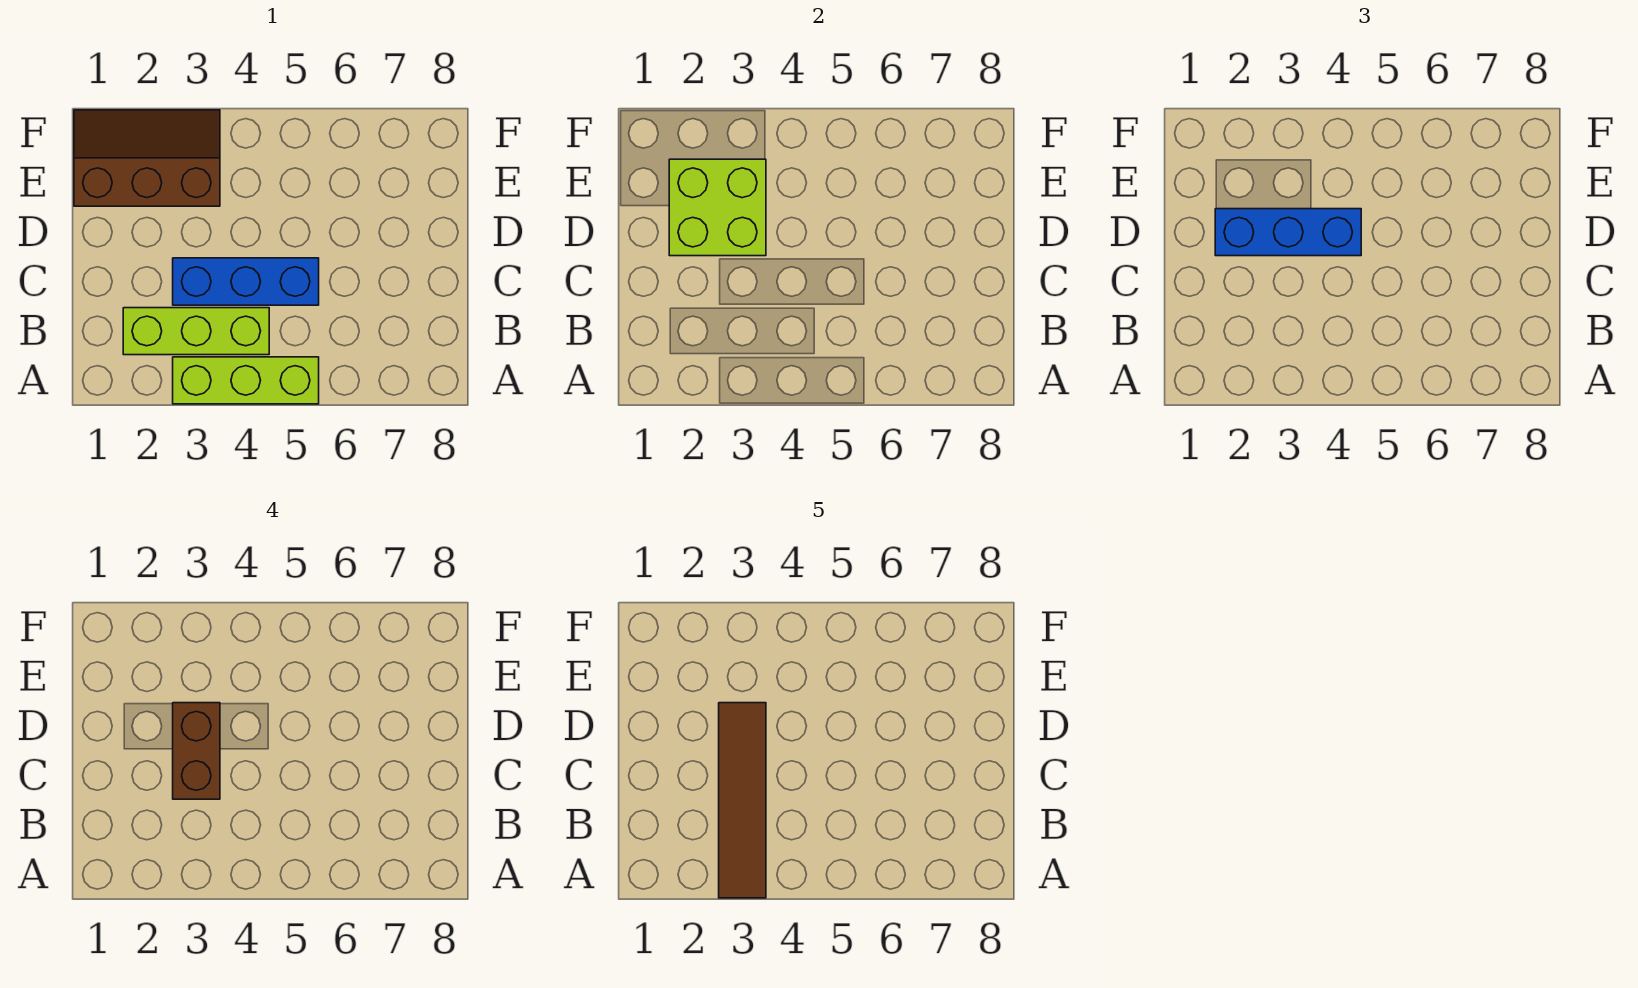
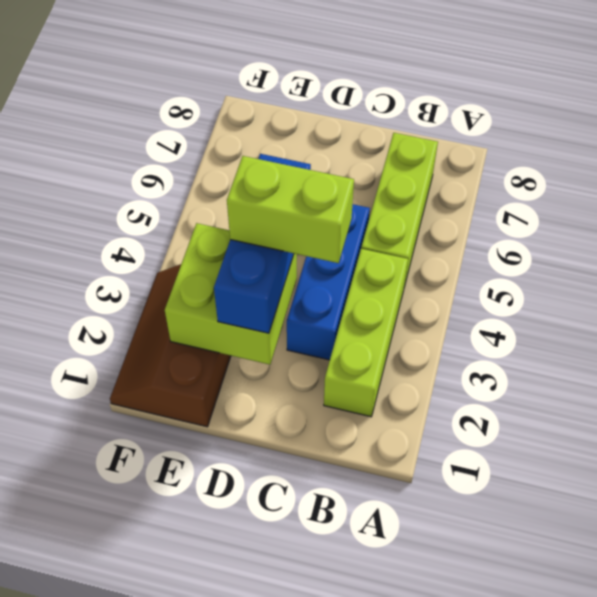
lime 1x3 brick [173,357,319,404] -> lime 1x3 brick moved to [361,133,438,287]
brown 1x4 tile [719,703,766,898] -> none
brown 1x2 brick [173,703,220,799] -> lime 1x2 brick [227,156,354,263]

